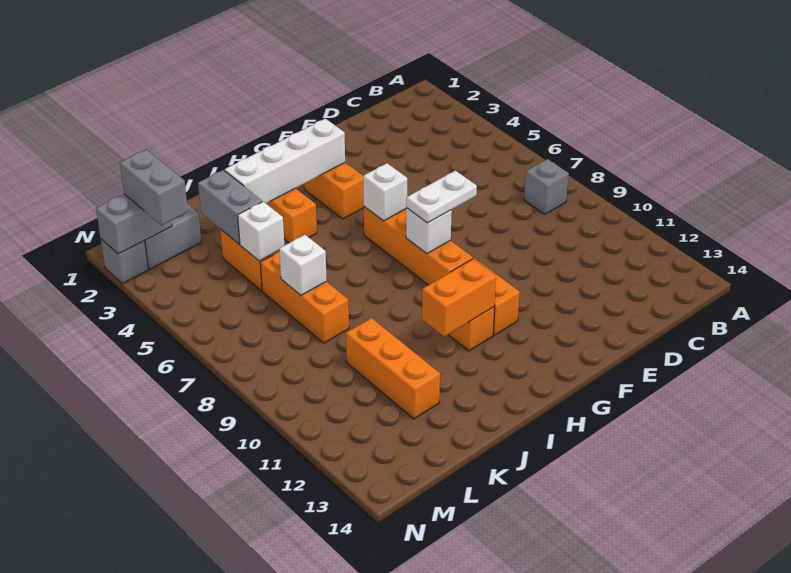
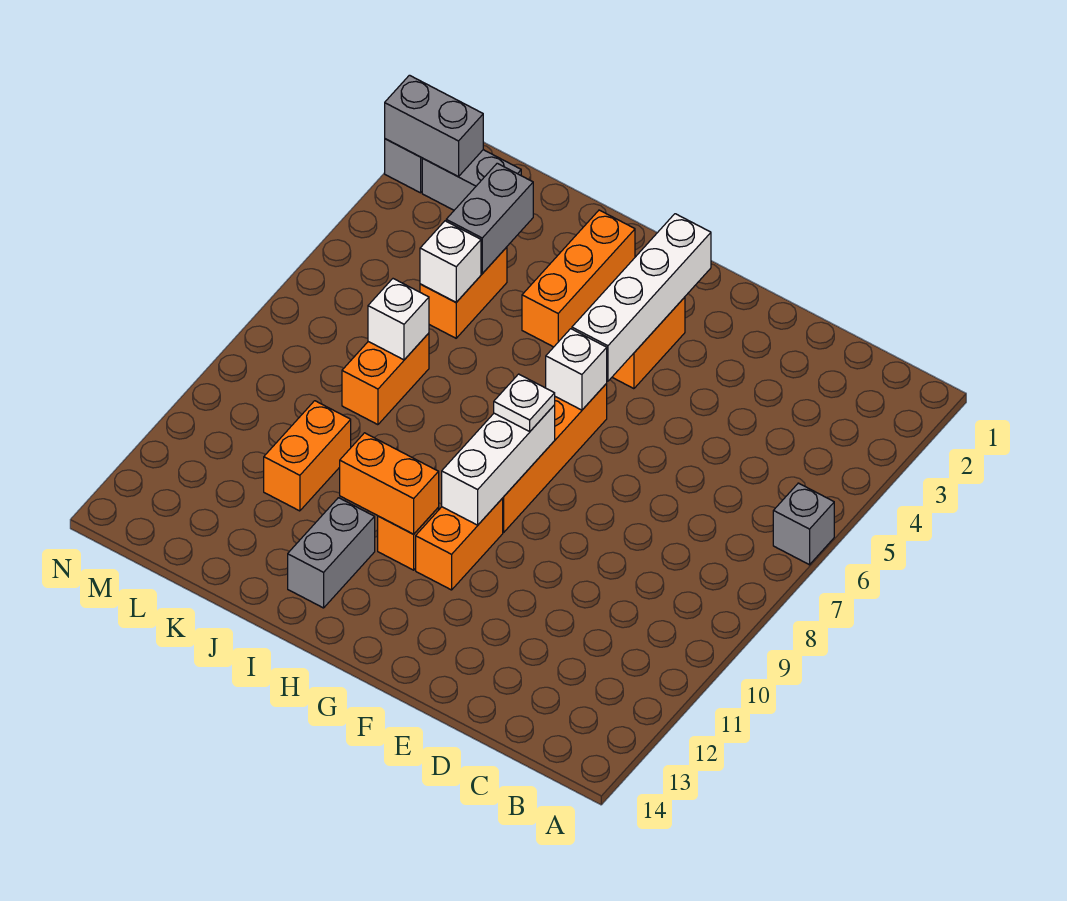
grey 1x1 brick [524,159,569,214] -> grey 1x1 brick moved to [773,483,834,565]
white 1x2 plate [406,171,477,223] -> white 1x1 plate [494,374,555,431]
white 1x4 brick [225,119,345,203] -> white 1x4 brick turned to [572,214,711,381]
white 1x1 brick [406,208,452,254] -> white 1x3 brick [442,405,555,525]
orange 1x3 brick [260,252,349,343] -> orange 1x2 brick [342,333,429,425]
orange 1x3 brick [346,318,440,419] -> orange 1x2 brick [264,401,351,511]
grey 1x2 brick [120,150,188,225] -> grey 1x2 brick moved to [288,498,375,608]

